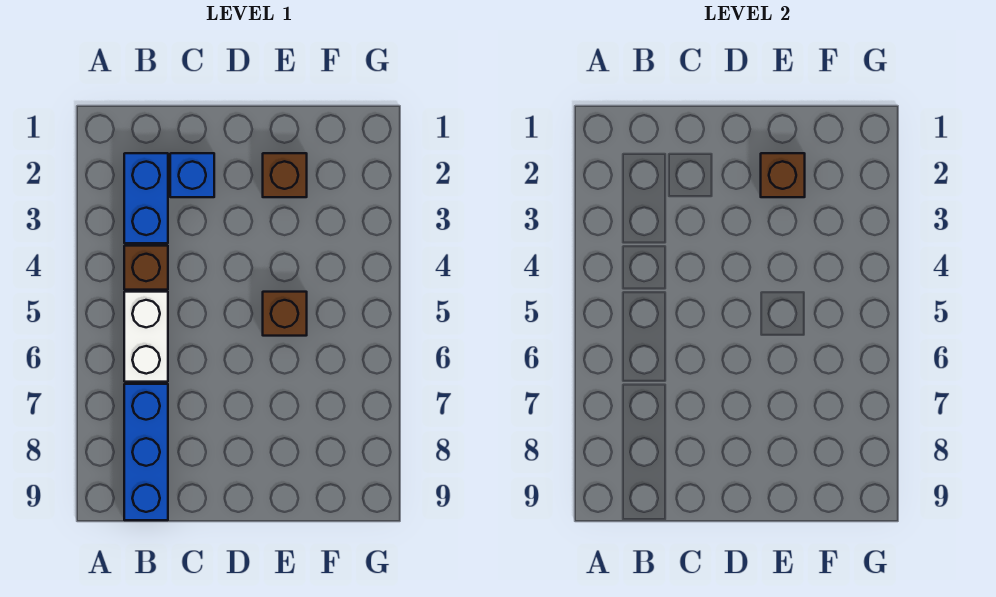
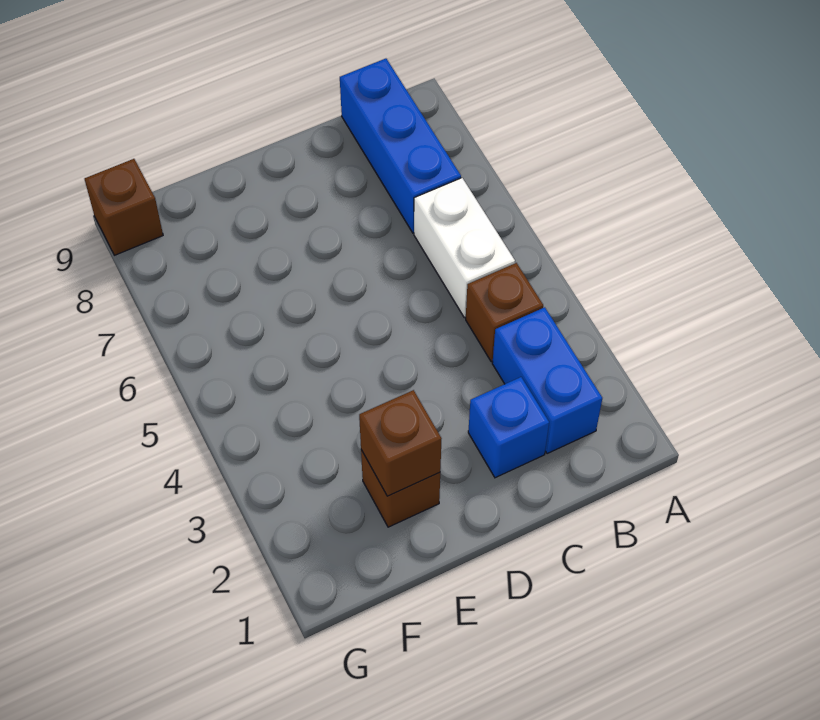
brown 1x1 brick [263,292,307,336] -> brown 1x1 brick moved to [85,159,163,255]

